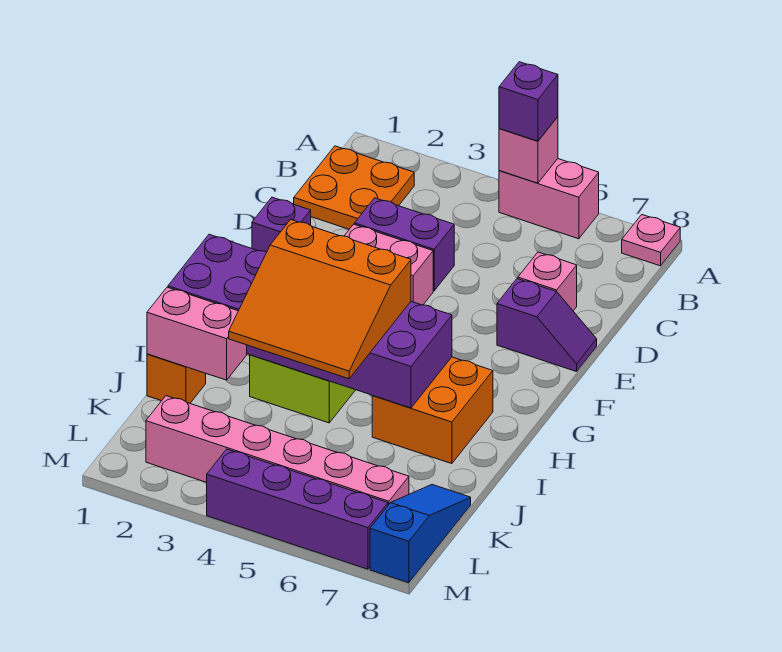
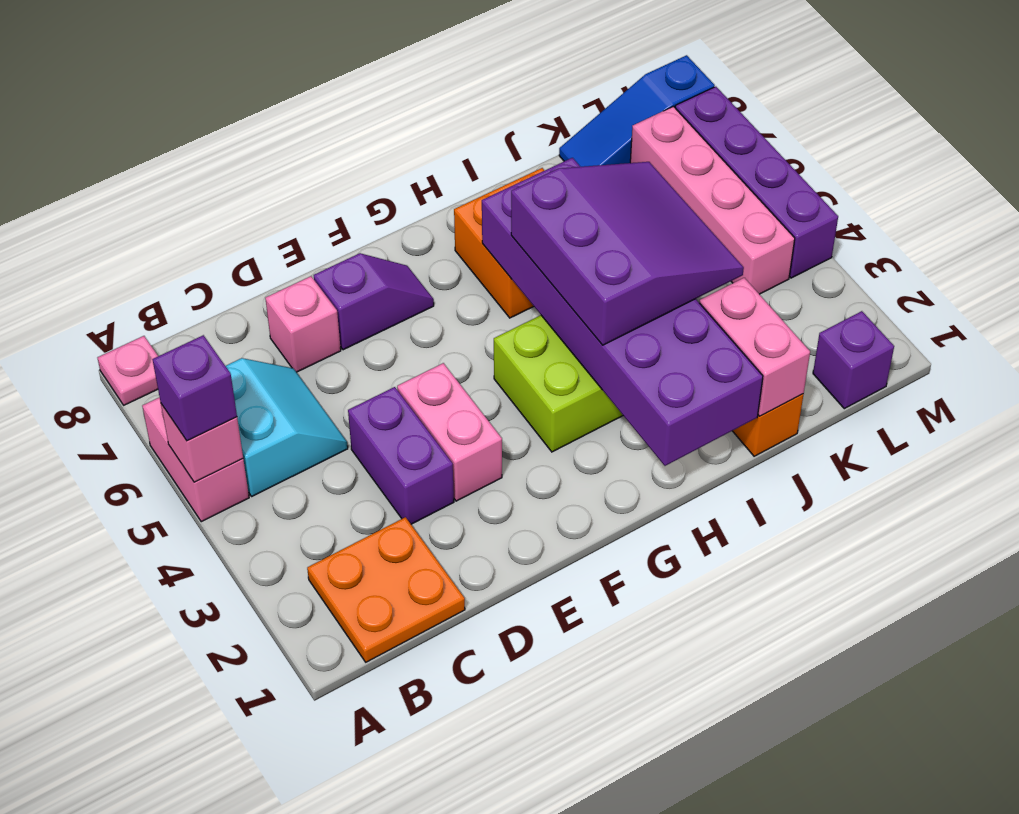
none -> cyan 2x2 slope [226,358,348,496]
purple 1x1 brick [252,197,311,252] -> purple 1x1 brick moved to [813,311,894,409]
purple 1x2 slope [497,279,597,372] -> purple 1x2 slope turned to [314,253,434,350]
orange 3x3 slope [229,220,411,379] -> purple 3x3 slope [511,162,744,345]
pink 1x6 brick [146,396,409,505] -> pink 1x4 brick [630,106,795,294]

